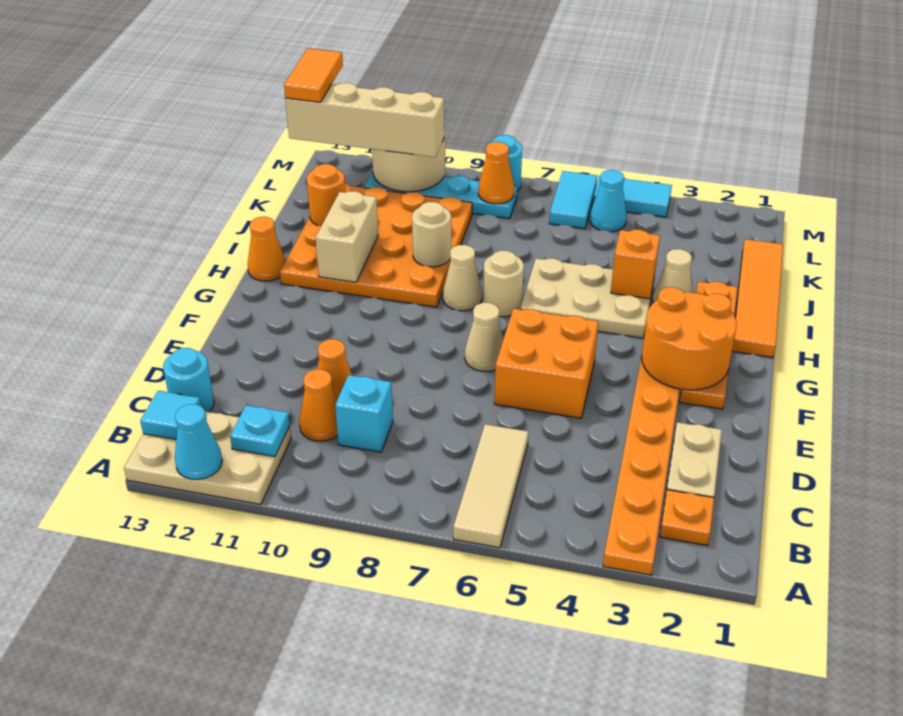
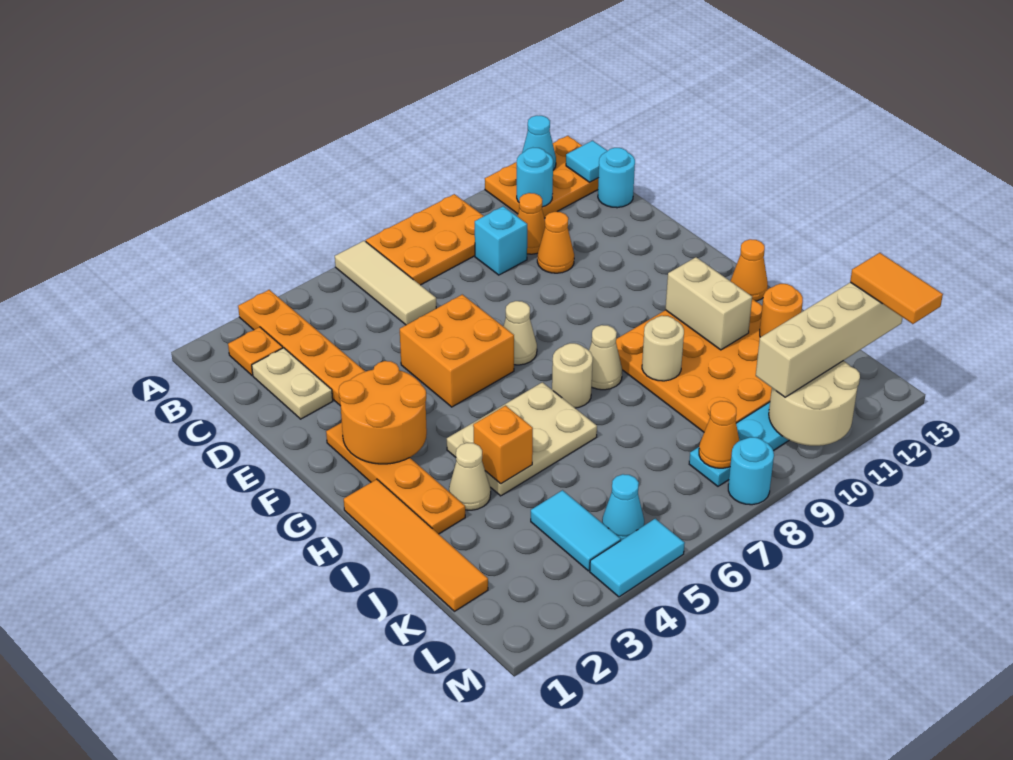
none -> orange 2x3 plate [366,194,483,285]
tan 2x3 plate [124,412,291,505] -> orange 2x3 plate [485,136,598,218]
cyan 1x1 plate [230,405,290,457] -> cyan 1x1 round brick [517,148,553,207]
cyan 1x2 tile [549,171,597,229] -> cyan 1x2 tile moved to [531,490,621,571]

